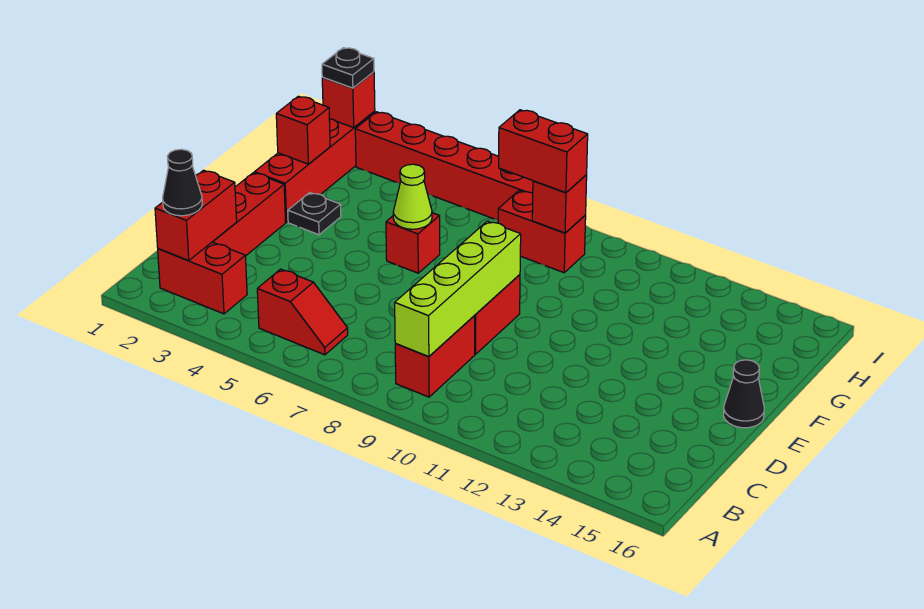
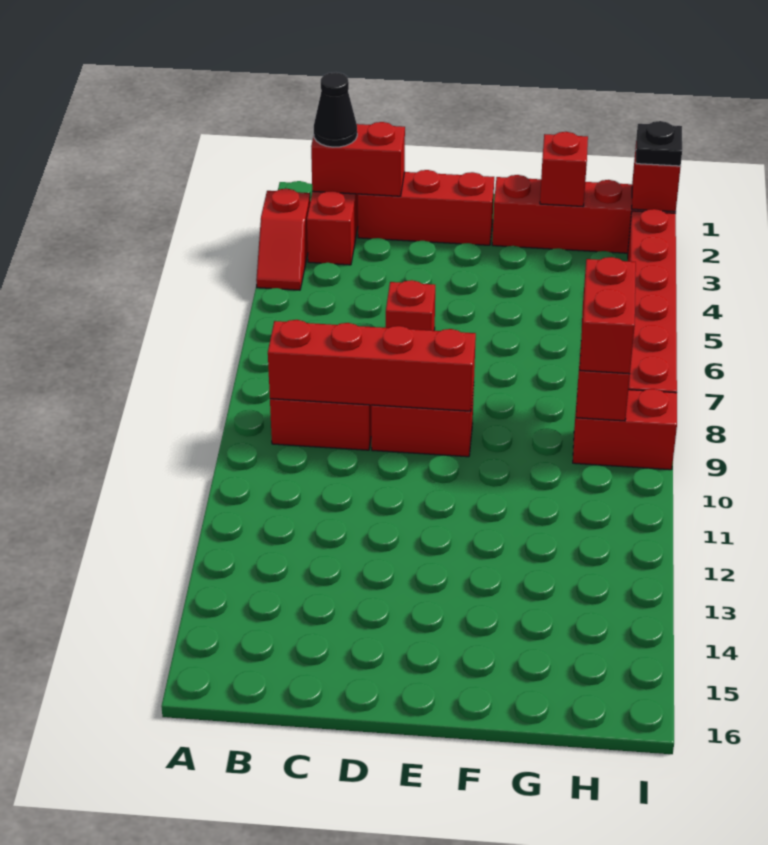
red 1x2 slope [257,269,348,355] -> red 1x2 slope moved to [256,189,310,290]
lime 1x4 brick [395,221,521,357] -> red 1x4 brick [268,320,476,411]
black 1x1 cone [723,360,764,428] -> none
black 1x1 plate [288,193,341,235] -> none
red 1x1 brick [386,213,440,273] -> red 1x1 brick moved to [386,280,435,331]
lime 1x1 cone [393,164,432,229] -> none
red 1x2 brick [498,191,586,273] -> red 1x2 brick turned to [573,389,677,470]

